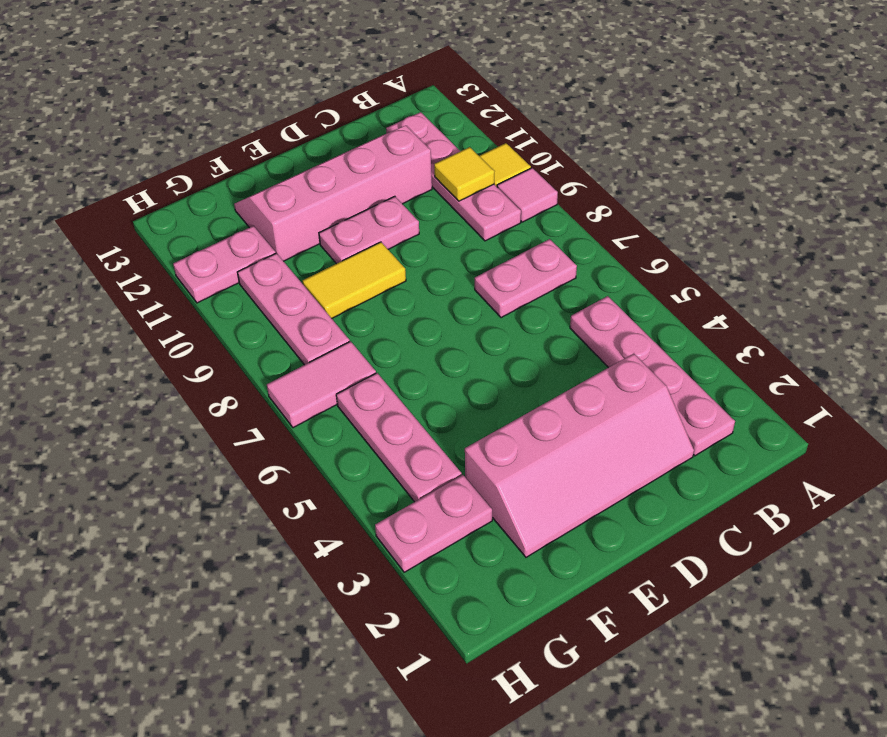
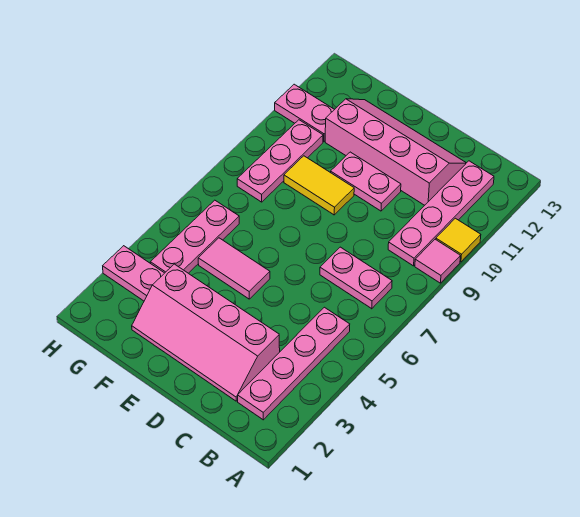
yellow 1x1 tile [434,147,495,201] -> none
pink 1x2 tile [267,341,376,428] -> pink 1x2 tile moved to [198,238,270,299]

